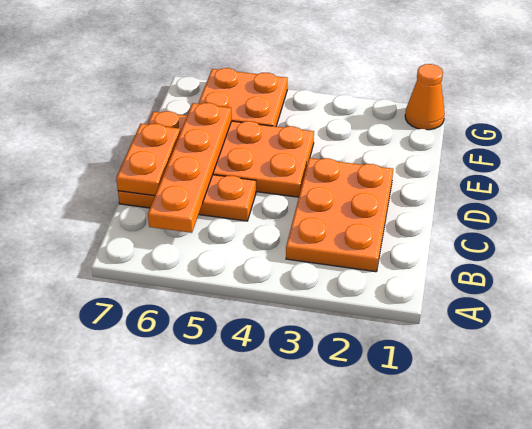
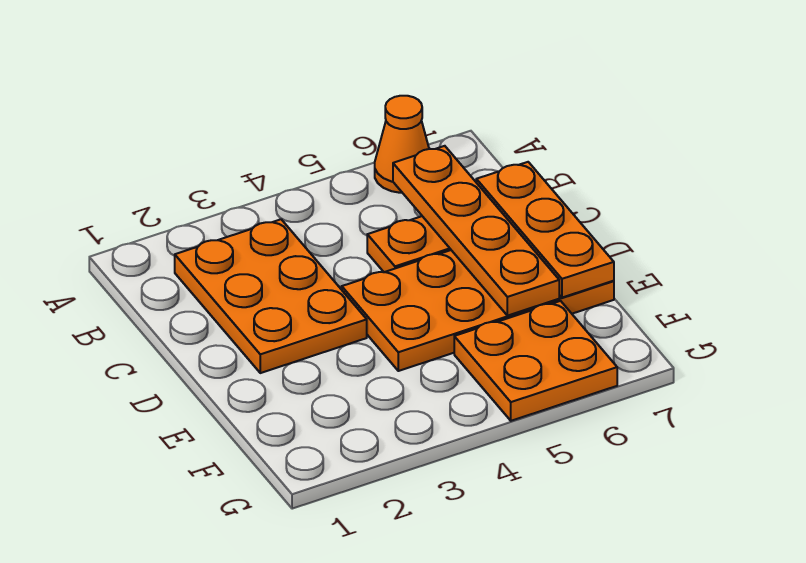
orange 1x2 plate [116,124,180,196] -> orange 1x3 plate [476,162,614,298]
orange 1x1 cone [405,64,445,130] -> orange 1x1 cone moved to [375,96,429,193]

